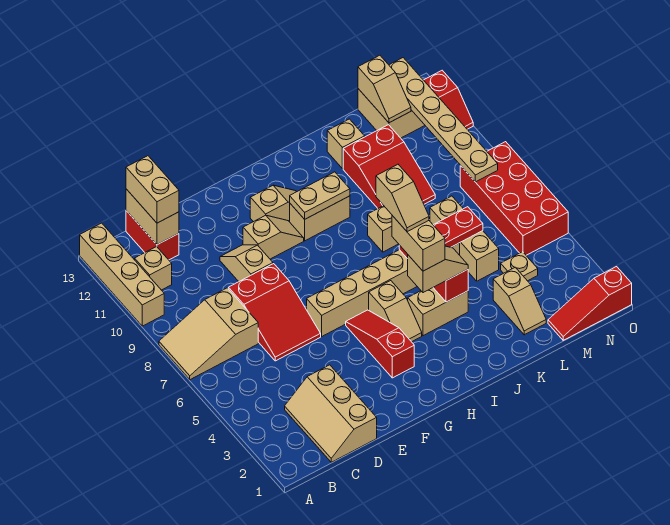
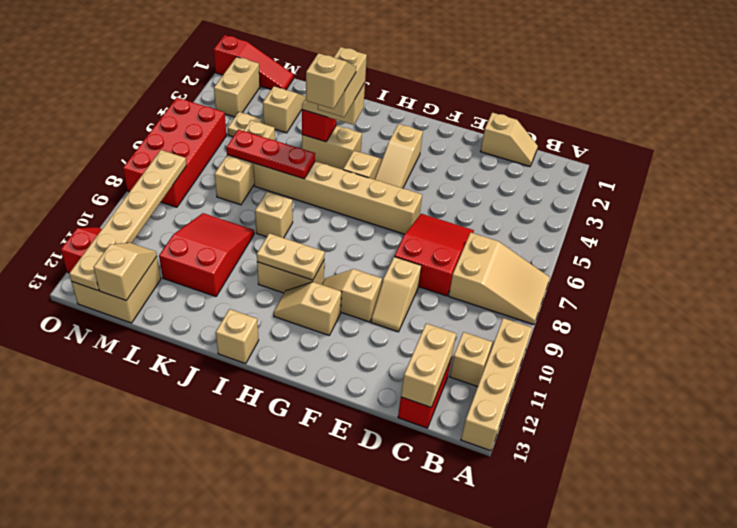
tan 2x3 slope [285,365,377,462] -> tan 1x2 slope [481,113,538,166]
tan 1x2 brick [126,156,179,223] -> tan 1x2 brick moved to [214,57,260,117]
red 1x3 slope [346,310,414,378] -> tan 1x3 slope [375,124,423,188]
tan 1x1 brick [327,119,365,169] -> tan 1x1 brick moved to [216,309,259,364]

